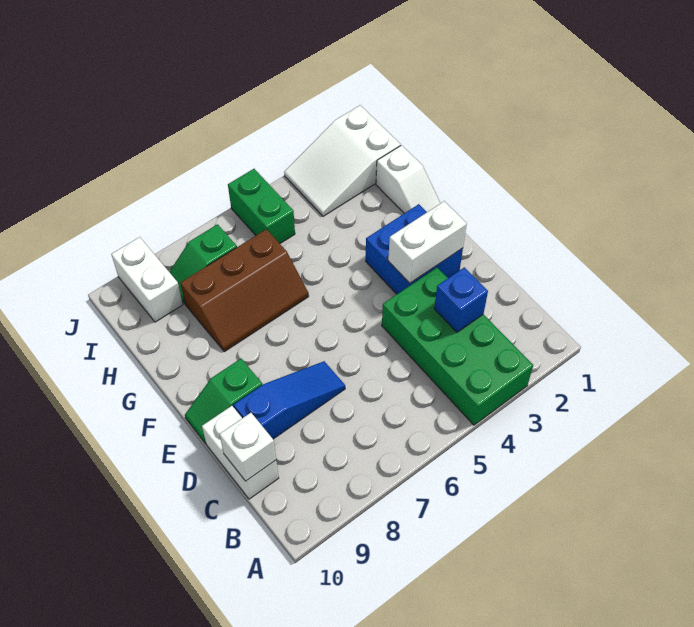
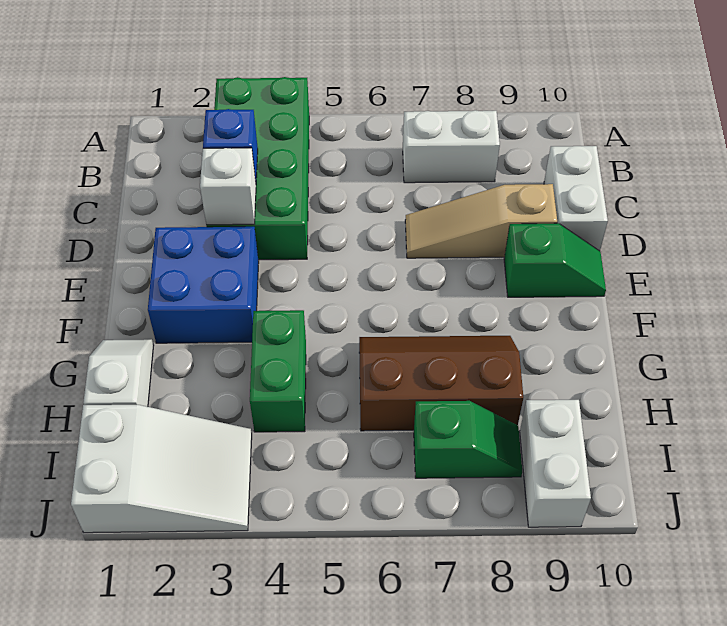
white 1x1 brick [220,413,276,481] -> white 1x1 brick moved to [200,148,256,225]
blue 1x3 slope [234,361,345,439] -> tan 1x3 slope [405,184,557,258]
white 1x2 brick [388,201,467,283] -> white 1x2 brick moved to [403,110,500,183]
green 1x2 brick [228,169,295,243] -> green 1x2 brick moved to [250,310,306,432]

